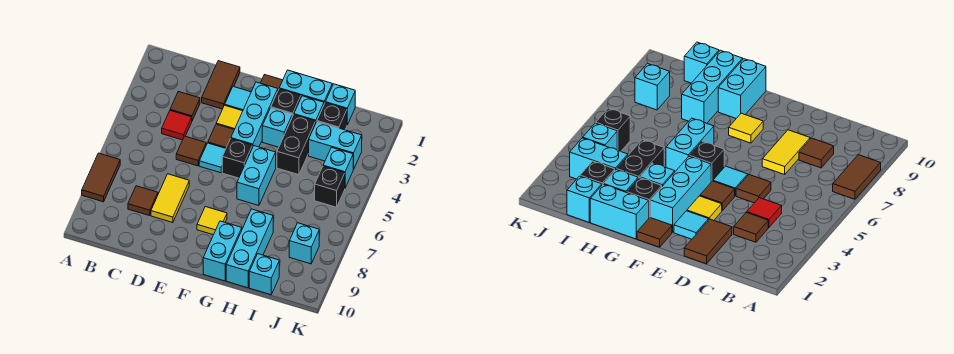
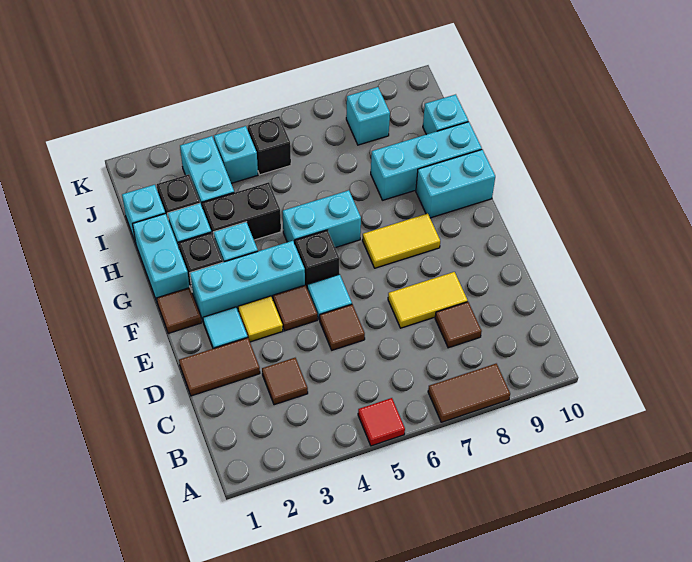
red 1x1 tile [162,111,192,140] -> red 1x1 tile moved to [358,398,405,446]
yellow 1x1 tile [197,207,227,235] -> yellow 1x2 tile [362,214,440,268]

